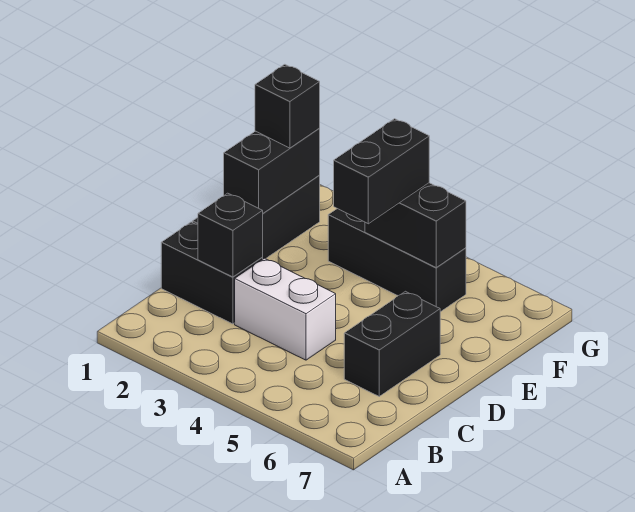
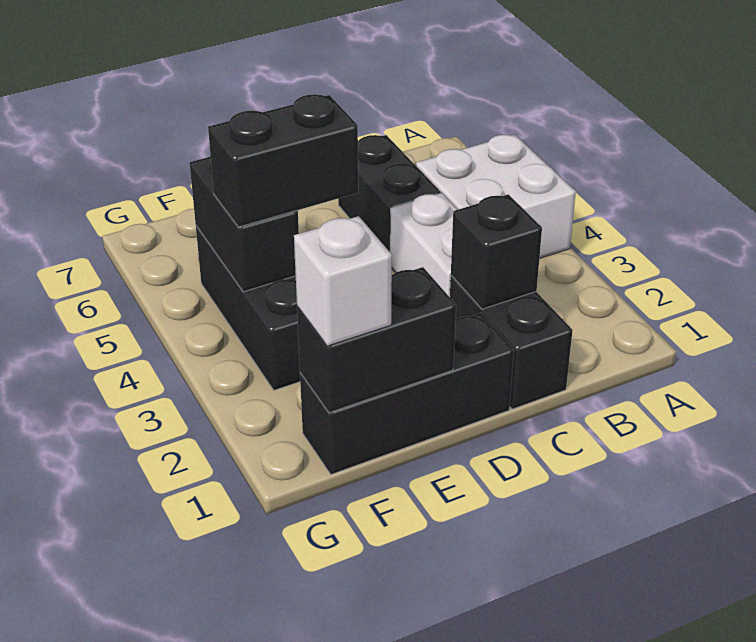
none -> white 2x2 brick [416,135,576,259]
black 1x2 brick [344,291,440,396] -> black 1x2 brick turned to [338,135,441,252]
black 1x1 brick [255,64,320,148] -> white 1x1 brick [294,216,392,346]

